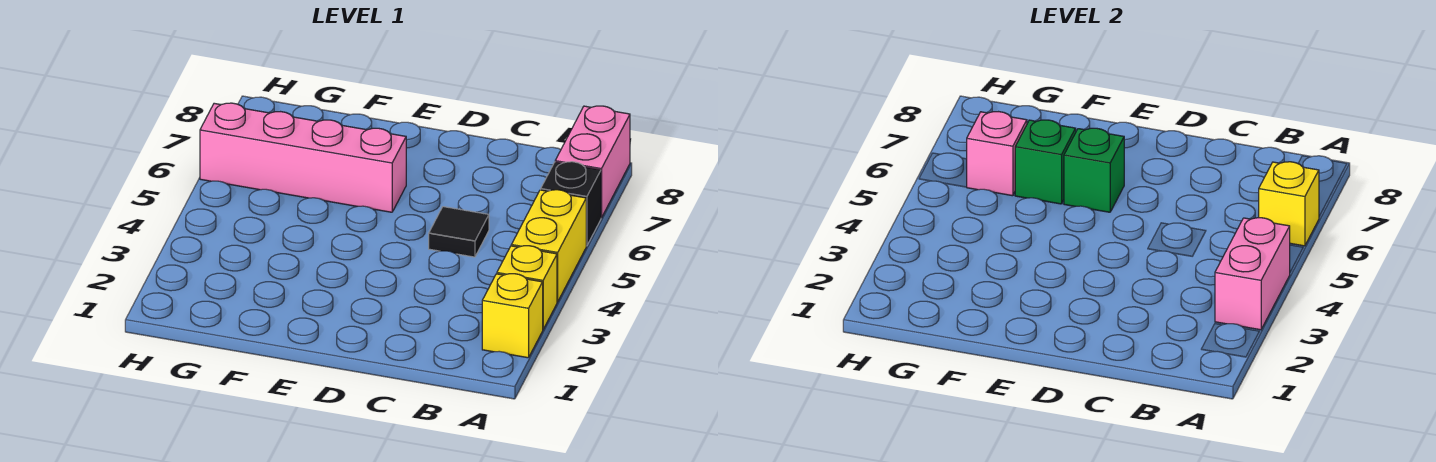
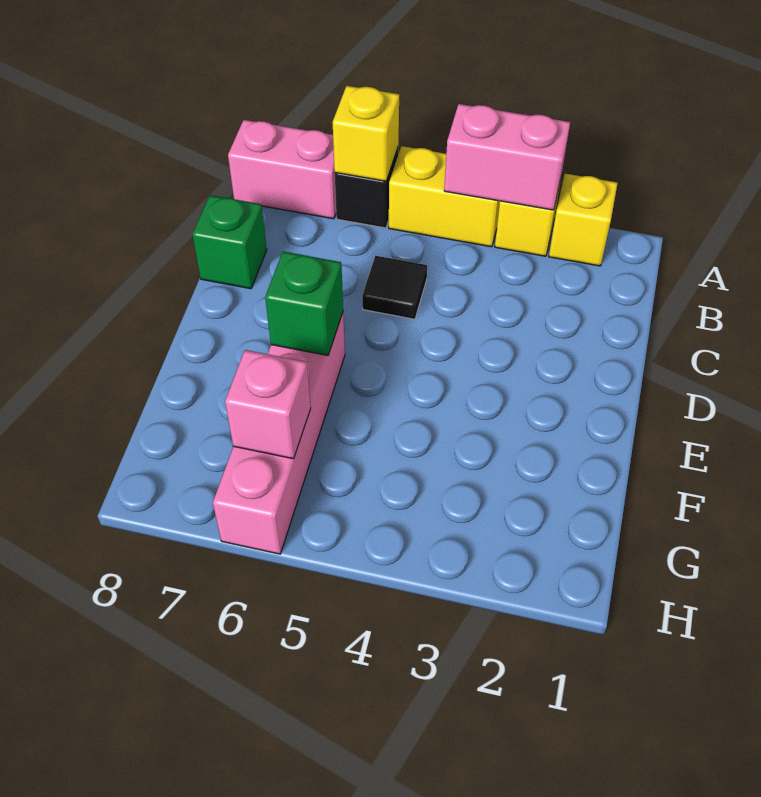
green 1x1 brick [1015,120,1076,204] -> green 1x1 brick moved to [193,195,267,289]

